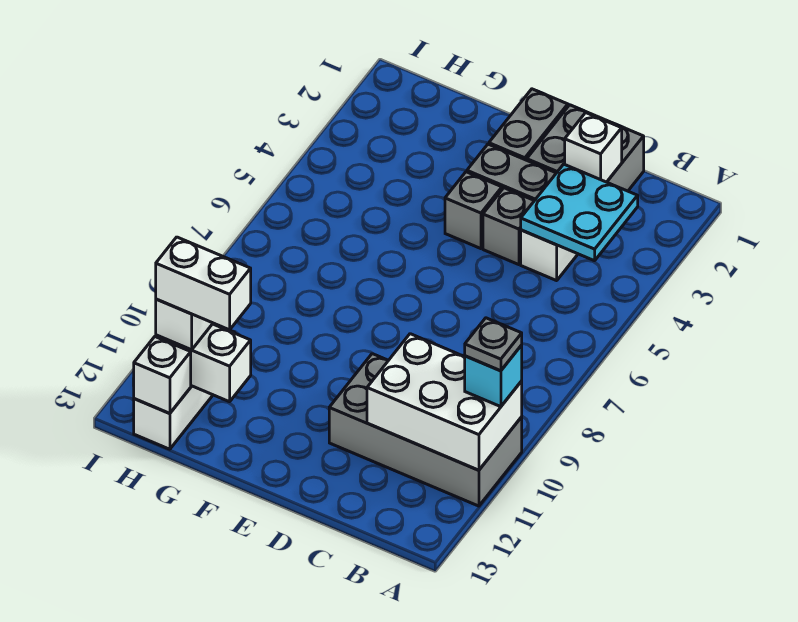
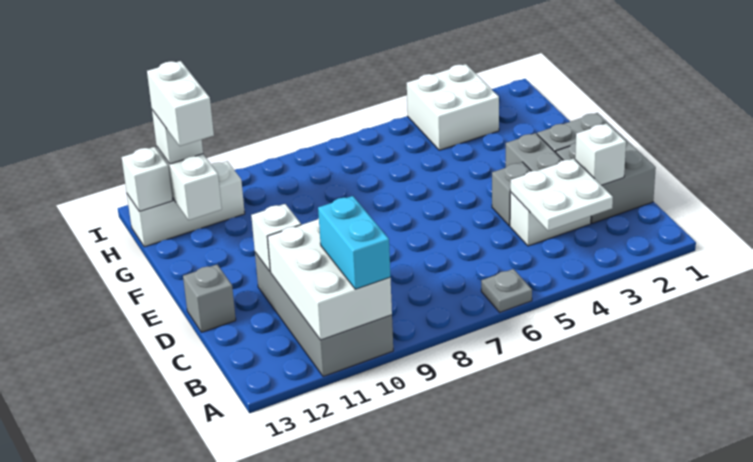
cyan 1x1 brick [465,345,522,407] -> cyan 1x2 brick [318,196,390,289]
grey 1x1 plate [465,318,522,371] -> grey 1x1 plate moved to [481,269,532,312]
cyan 2x2 plate [521,164,638,261] -> white 2x2 plate [510,158,613,231]
none -> white 1x1 brick [251,204,301,272]
grey 1x1 brick [445,172,502,249] -> grey 1x1 brick moved to [183,265,236,332]
none -> white 2x2 brick [407,64,499,150]

